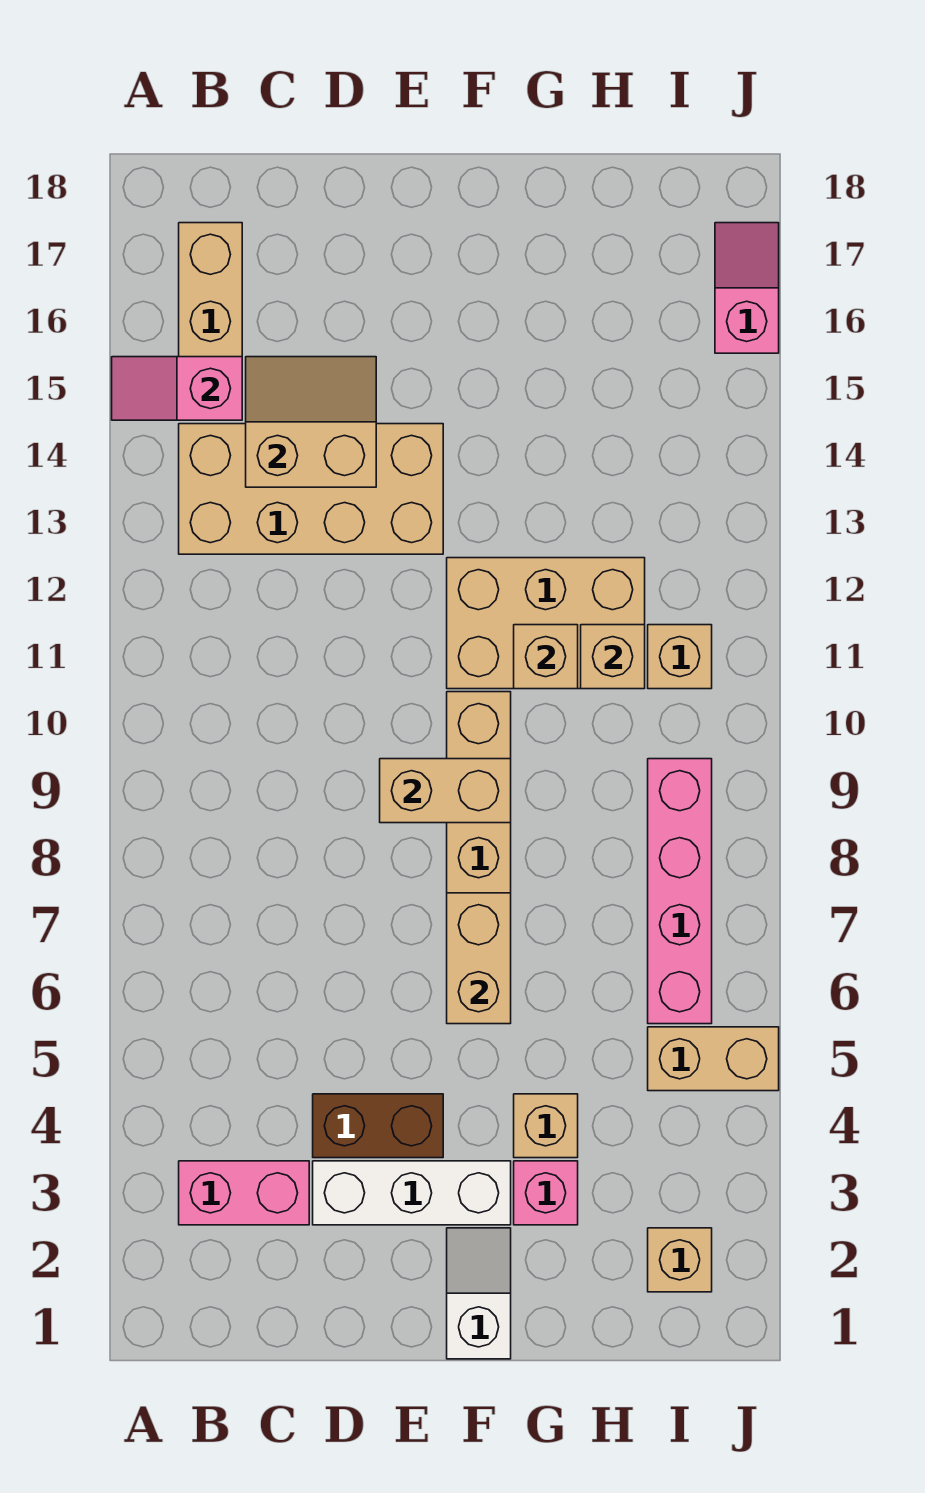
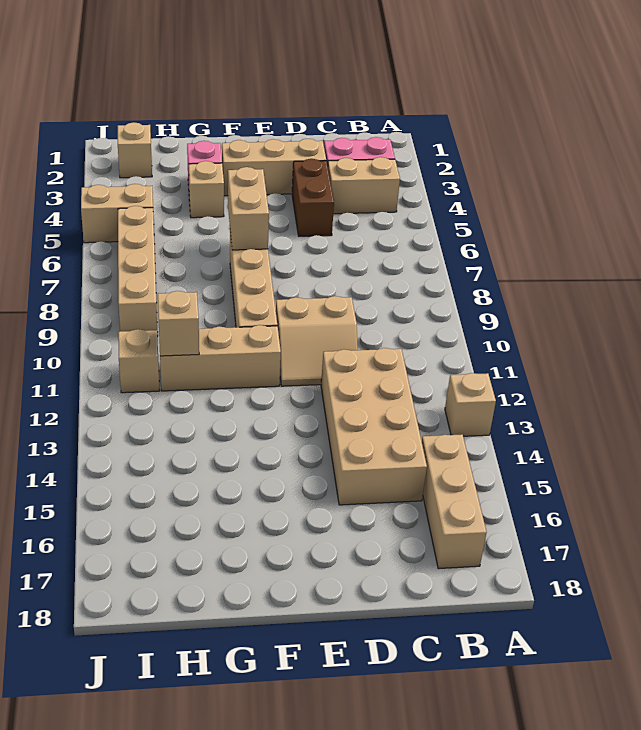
pink 1x2 slope [112,357,242,420] -> none
tan 2x4 brick [179,424,443,554] -> tan 2x4 brick turned to [321,348,427,505]
tan 2x2 slope [246,357,376,487] -> tan 2x2 slope moved to [276,296,358,386]
white 1x3 brick [313,1161,511,1225] -> tan 1x3 brick [222,139,326,196]
brown 1x2 brick [313,1094,443,1158] -> brown 1x2 brick turned to [292,159,334,236]
tan 1x2 brick [380,759,511,823] -> tan 1x2 brick moved to [328,157,400,214]
white 1x2 slope [447,1228,511,1359] -> none
tan 2x3 brick [447,558,645,689] -> tan 1x3 brick [160,325,281,391]
tan 1x1 brick [514,625,578,689] -> tan 1x1 brick moved to [445,373,496,436]
pink 1x4 brick [648,759,712,1024] -> tan 1x4 brick [118,206,158,337]
pink 1x2 slope [715,223,779,353] -> none

